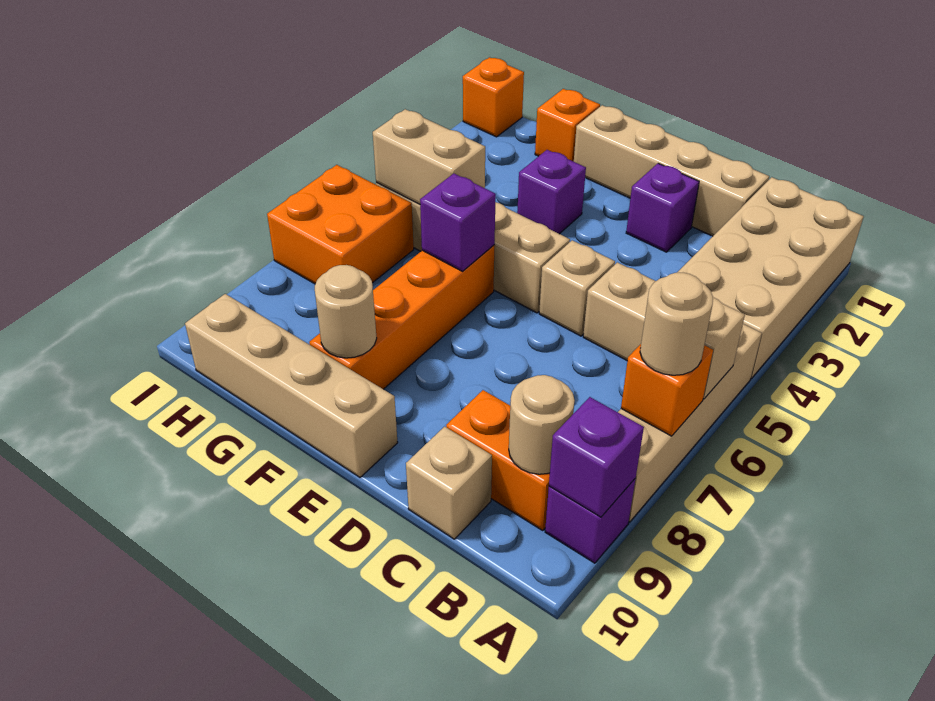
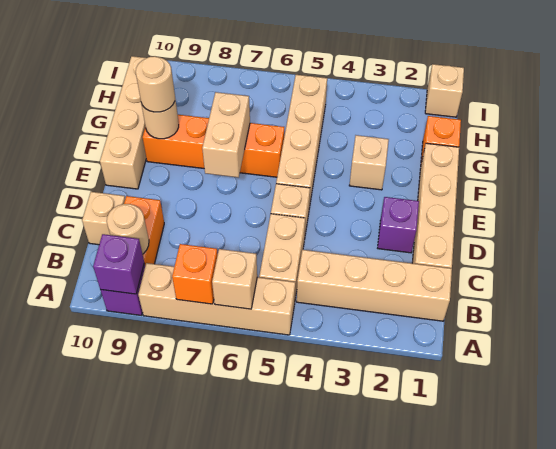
tan 2x4 brick [677,177,864,378] -> tan 1x4 brick [297,250,452,321]
tan 1x1 round brick [640,273,713,375] -> tan 1x1 round brick moved to [136,56,175,112]
purple 1x1 brick [517,150,586,234] -> tan 1x1 brick [349,135,389,190]
purple 1x1 brick [420,173,496,271] -> none
tan 1x2 brick [373,109,485,204] -> tan 1x2 brick moved to [202,92,250,178]
orange 2x2 brick [267,165,414,284] -> none
orange 1x1 brick [463,57,524,137] -> tan 1x1 brick [425,64,464,117]

